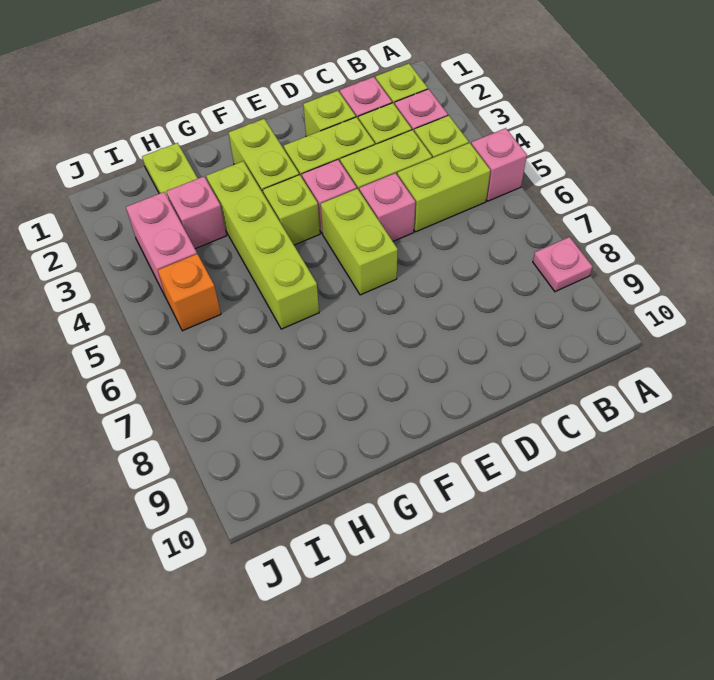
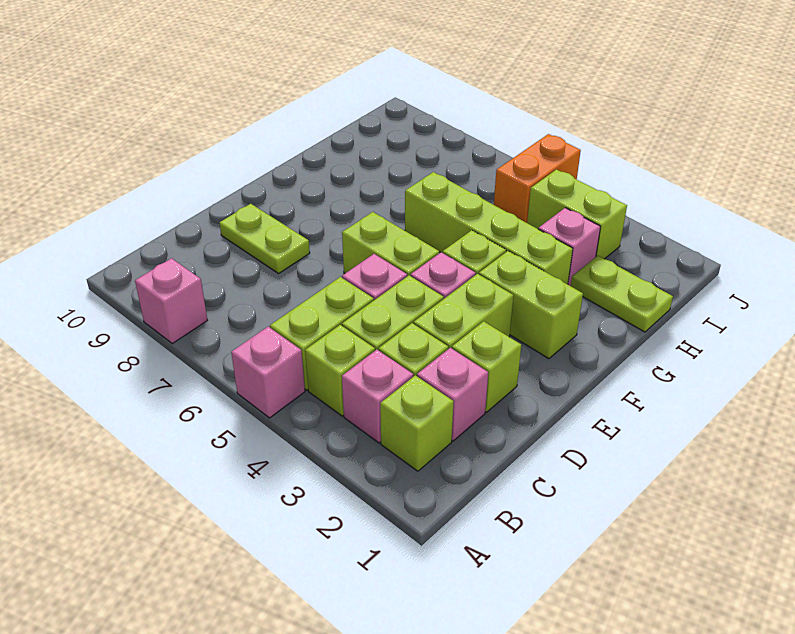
pink 1x1 plate [533,237,592,292] -> pink 1x1 brick [135,258,208,343]
none -> lime 1x2 plate [220,204,310,273]
pink 1x2 brick [126,192,197,297] -> lime 1x2 brick [527,169,627,259]
orange 1x1 brick [158,254,221,331] -> orange 1x2 brick [494,134,581,223]

